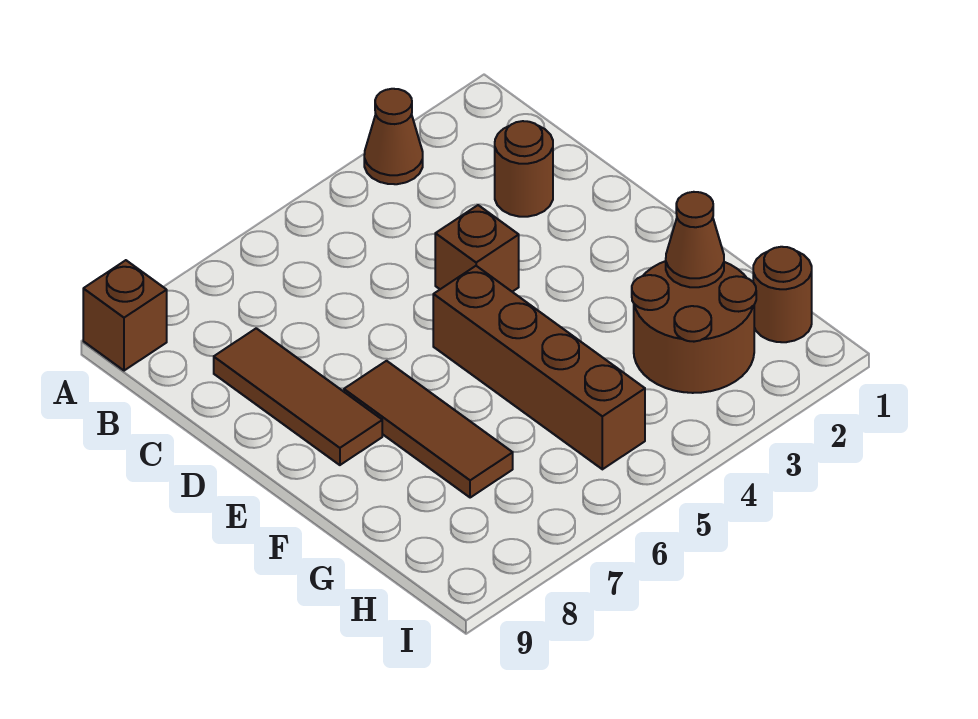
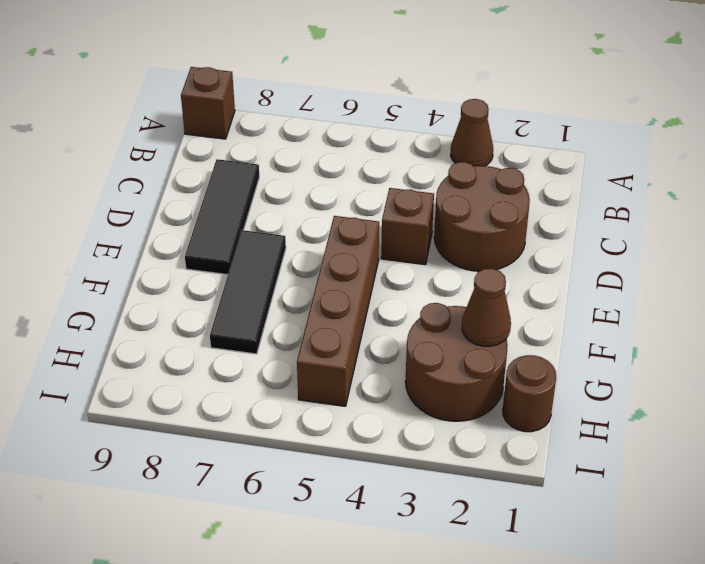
brown 1x1 round brick [495,121,553,217] -> brown 2x2 round brick [434,162,530,271]
brown 1x3 tile [214,328,382,465] -> black 1x3 tile [185,159,259,275]
brown 1x3 tile [344,361,513,498] -> black 1x3 tile [210,230,286,354]

